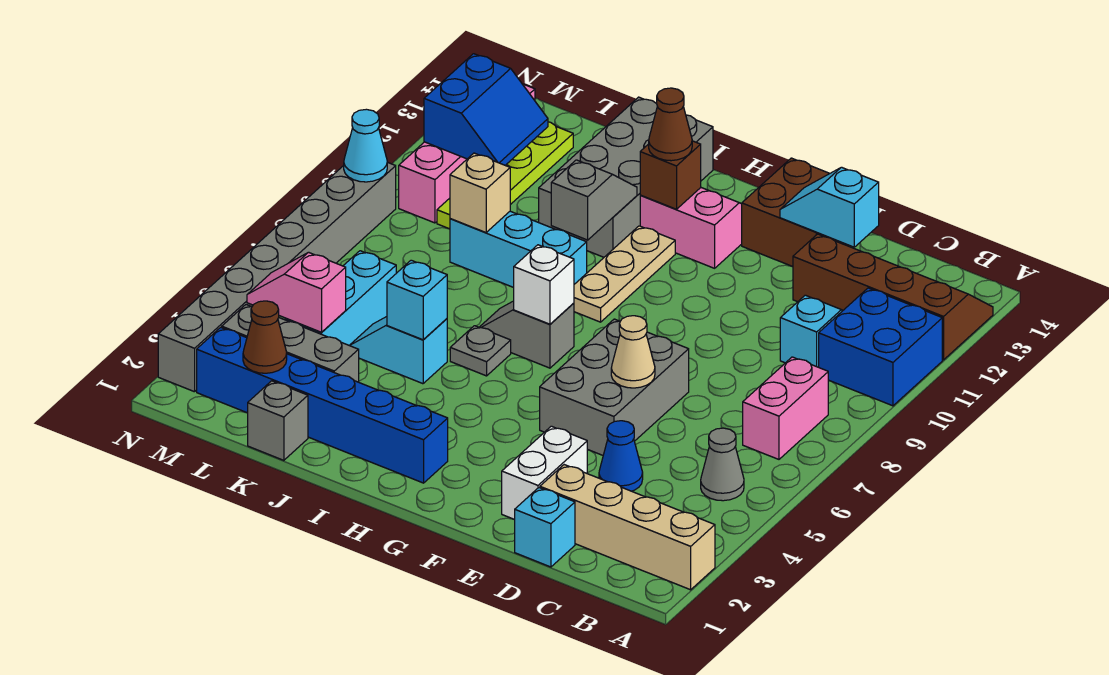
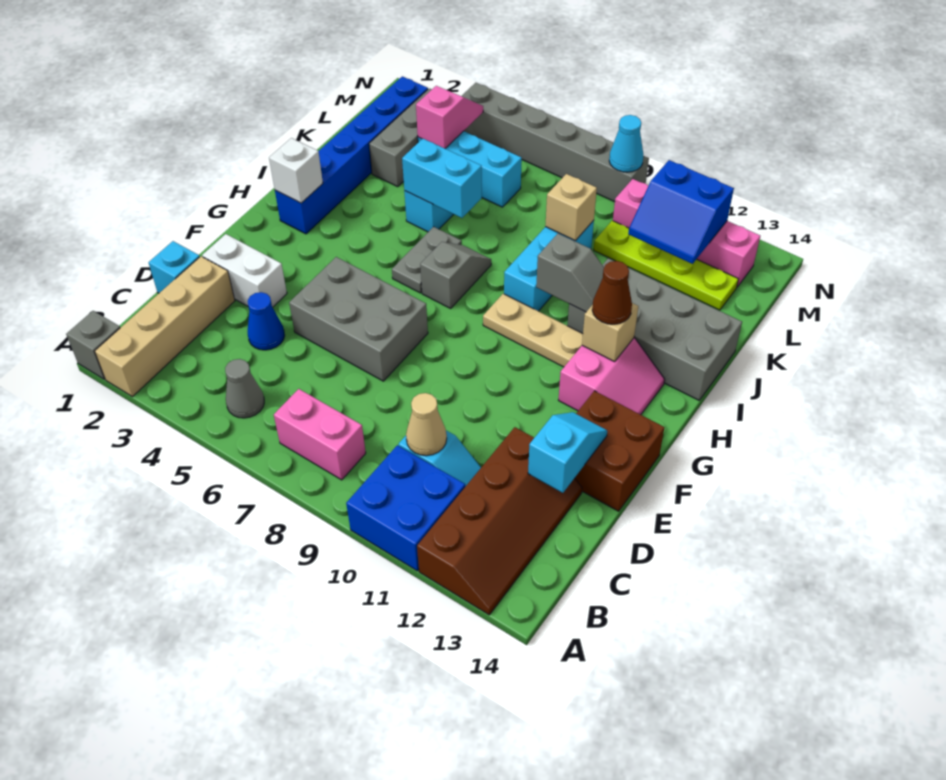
tan 1x1 cone [611,316,655,388] -> tan 1x1 cone moved to [406,393,447,456]
white 1x1 brick [514,245,574,324] -> white 1x1 brick moved to [269,138,323,203]
brown 1x1 brick [640,141,701,209] -> tan 1x1 brick [582,303,638,362]
grey 1x1 plate [450,326,511,376] -> grey 1x2 plate [392,227,462,293]
cyan 1x1 brick [387,260,447,340] -> cyan 1x2 brick [402,139,482,218]
grey 1x1 brick [248,381,308,460] -> grey 1x1 brick moved to [66,311,120,379]
brown 1x1 cone [243,301,287,373] -> none
grey 1x8 brick [158,162,396,392] -> grey 1x6 brick [462,83,649,202]

